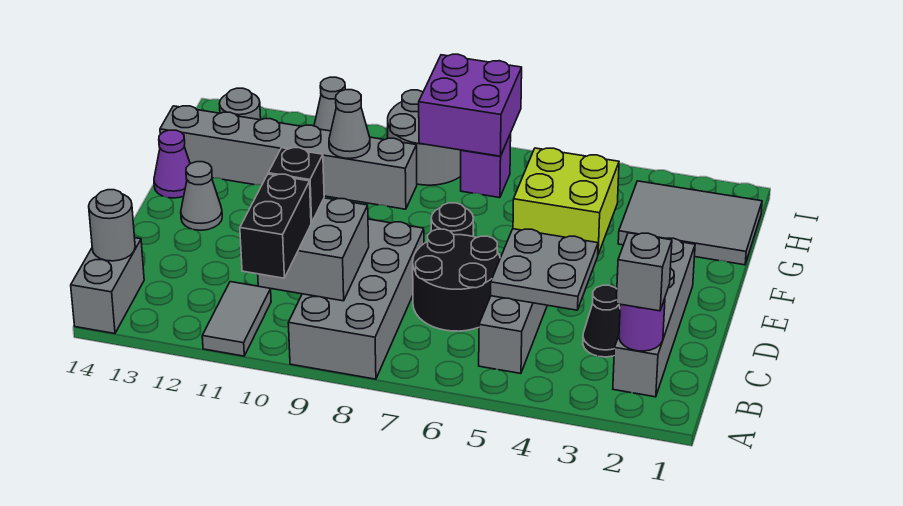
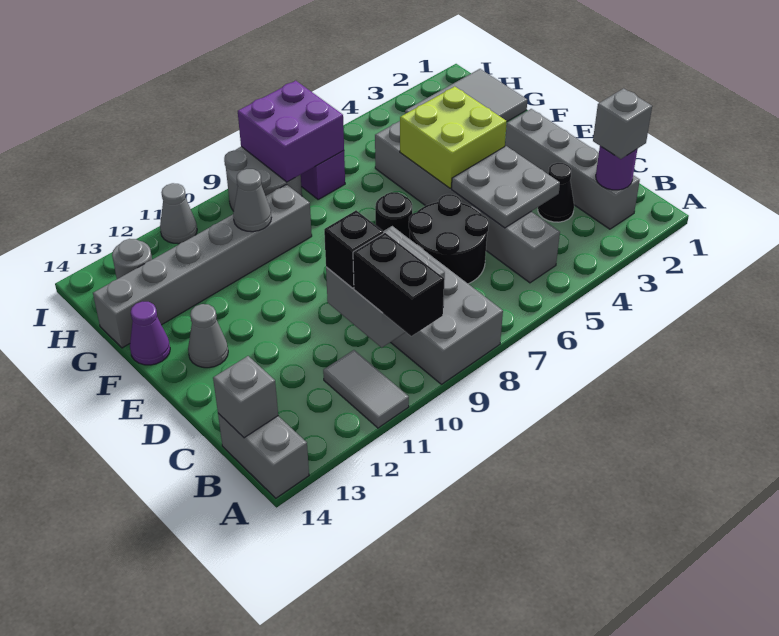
grey 1x1 round brick [89,190,135,261] -> grey 1x1 brick [213,356,278,438]

